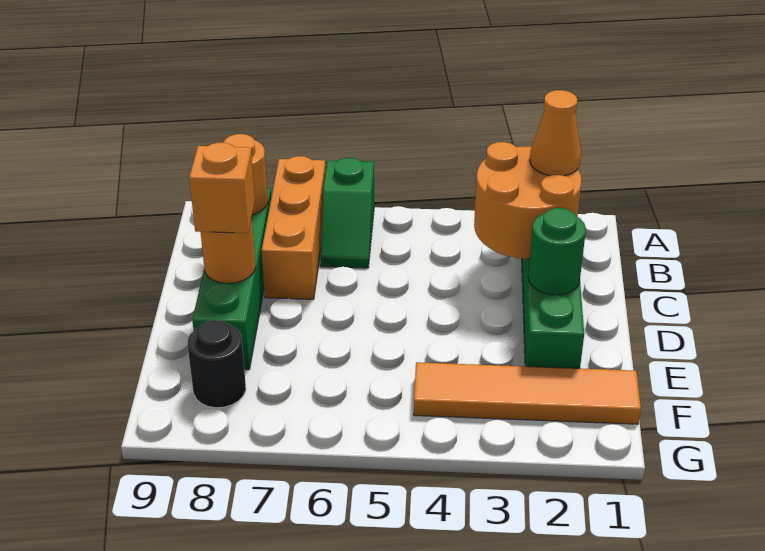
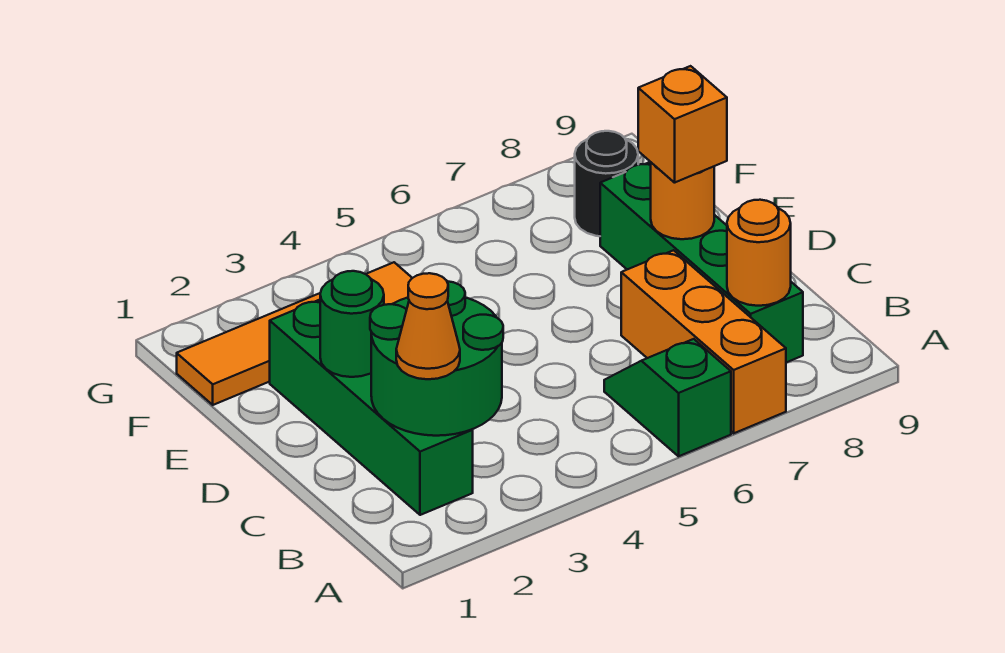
orange 2x2 round brick [474,142,582,259] -> green 2x2 round brick [370,281,503,436]

